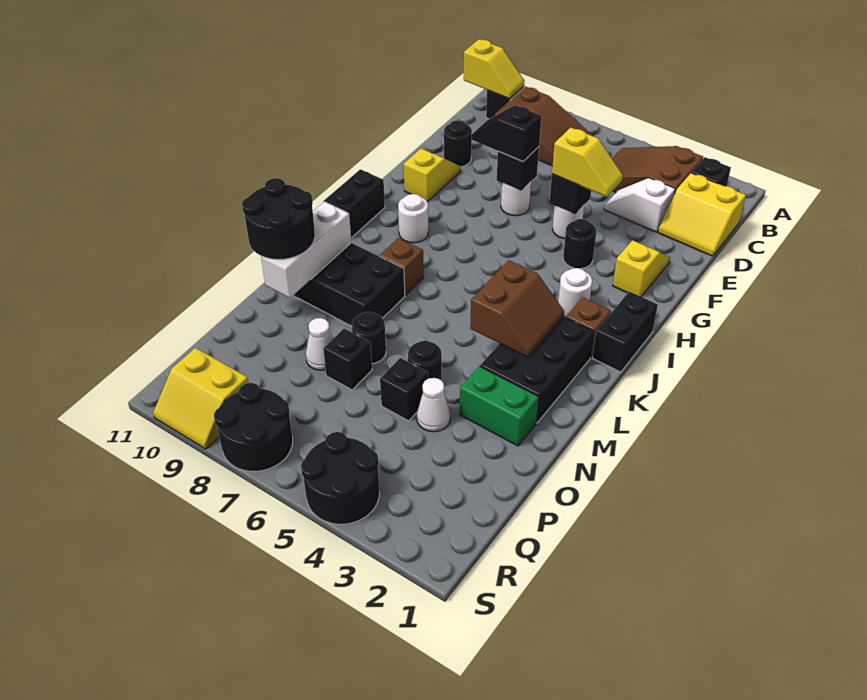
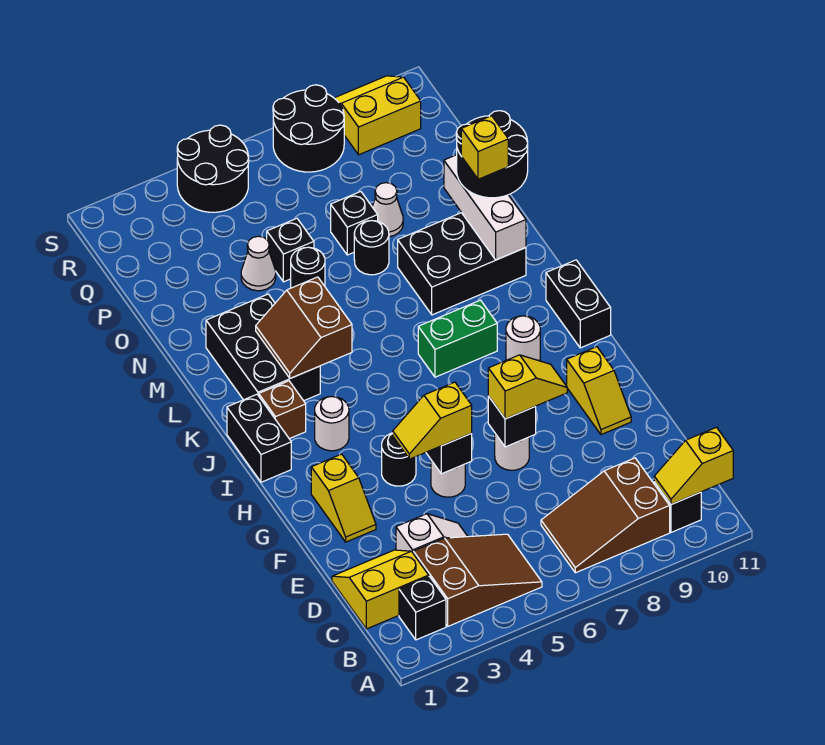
black 1x1 round brick [444,120,472,167] -> none
black 1x2 slope [472,105,541,161] -> yellow 1x2 slope [488,355,567,419]
brown 1x1 brick [380,238,424,295] -> none
none -> yellow 1x1 brick [461,116,508,179]
green 1x2 brick [460,366,539,446] -> green 1x2 brick moved to [418,300,497,377]

